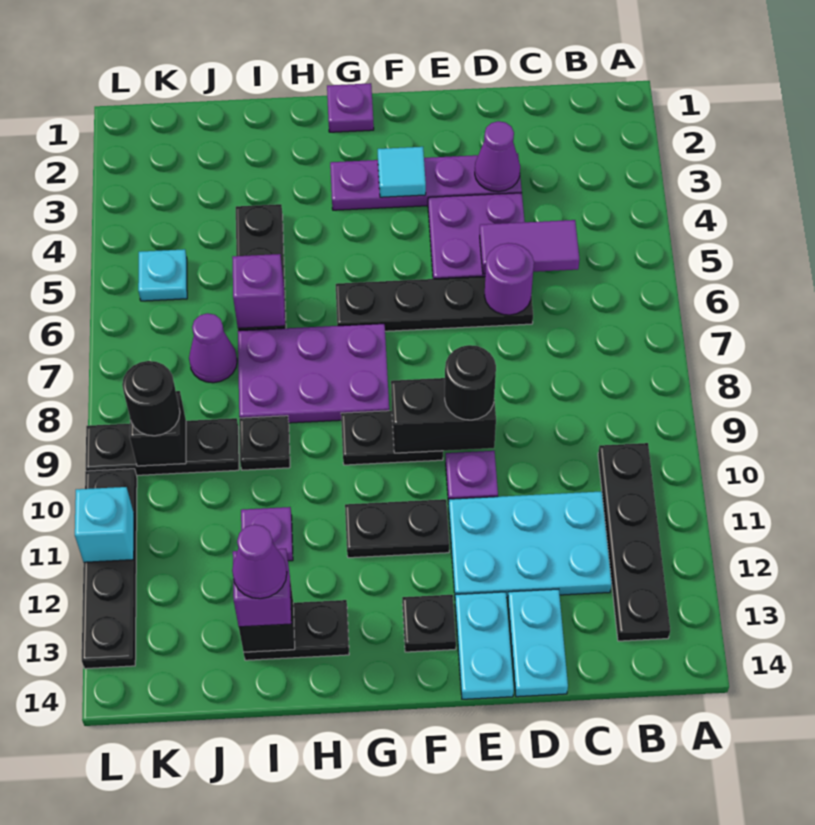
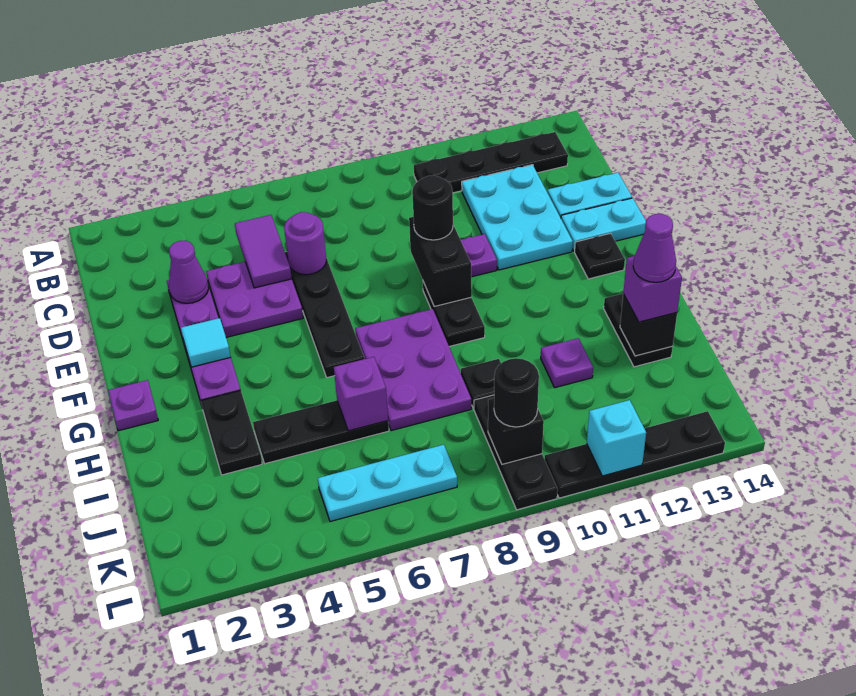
black 1x2 plate [345,499,449,558] -> black 1x2 plate moved to [201,390,262,475]
purple 1x1 cone [189,313,237,383] -> none
cyan 1x1 plate [138,249,187,301] -> cyan 1x3 plate [318,445,457,522]

